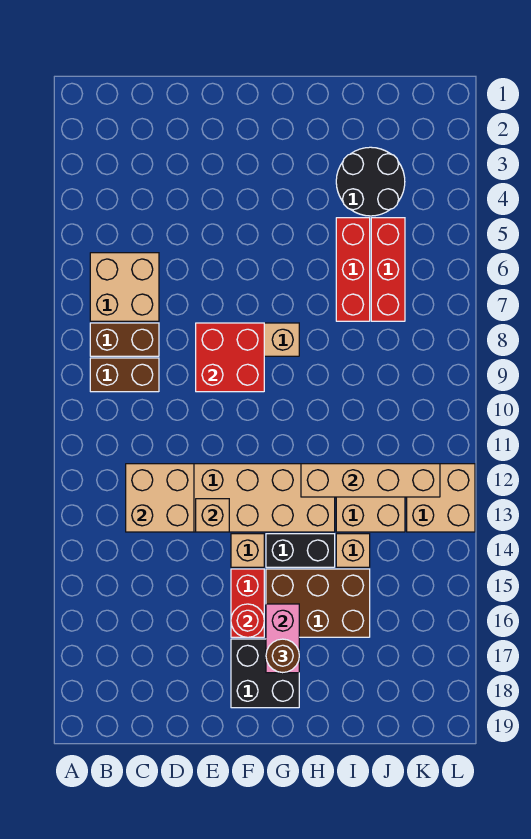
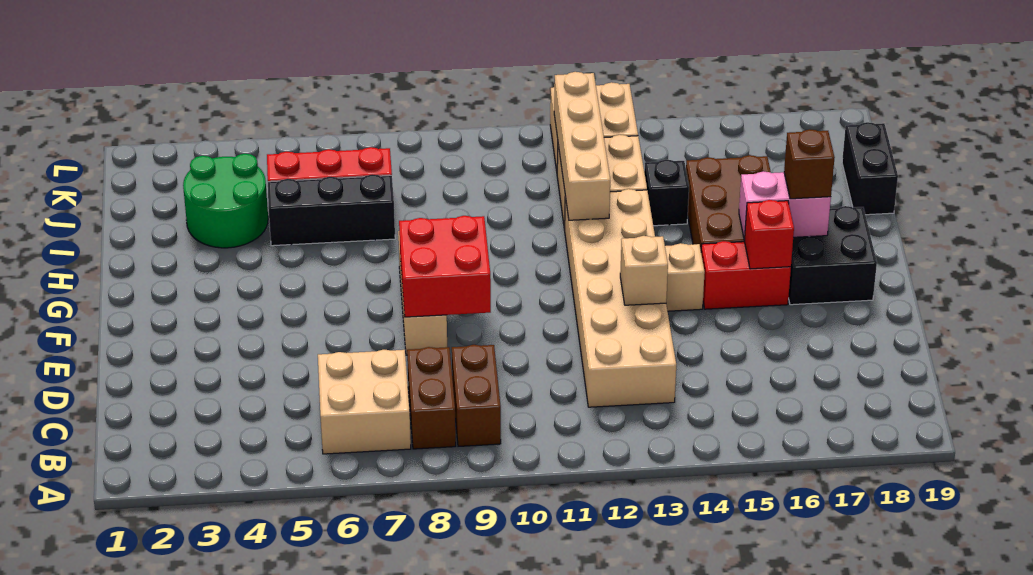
tan 2x2 brick [126,464,194,532] -> none
red 1x1 round brick [231,604,264,637] -> red 1x1 brick [744,200,794,269]
black 1x2 brick [266,534,335,567] -> black 1x2 brick moved to [842,122,898,215]
brown 1x1 round brick [266,639,299,673] -> brown 1x1 brick [784,129,835,199]
black 2x2 round brick [336,147,405,216] -> green 2x2 round brick [183,154,268,248]
red 1x3 brick [336,218,370,321] -> black 1x3 brick [268,174,395,246]
tan 1x1 brick [336,534,370,567] -> black 1x1 brick [644,160,689,226]

